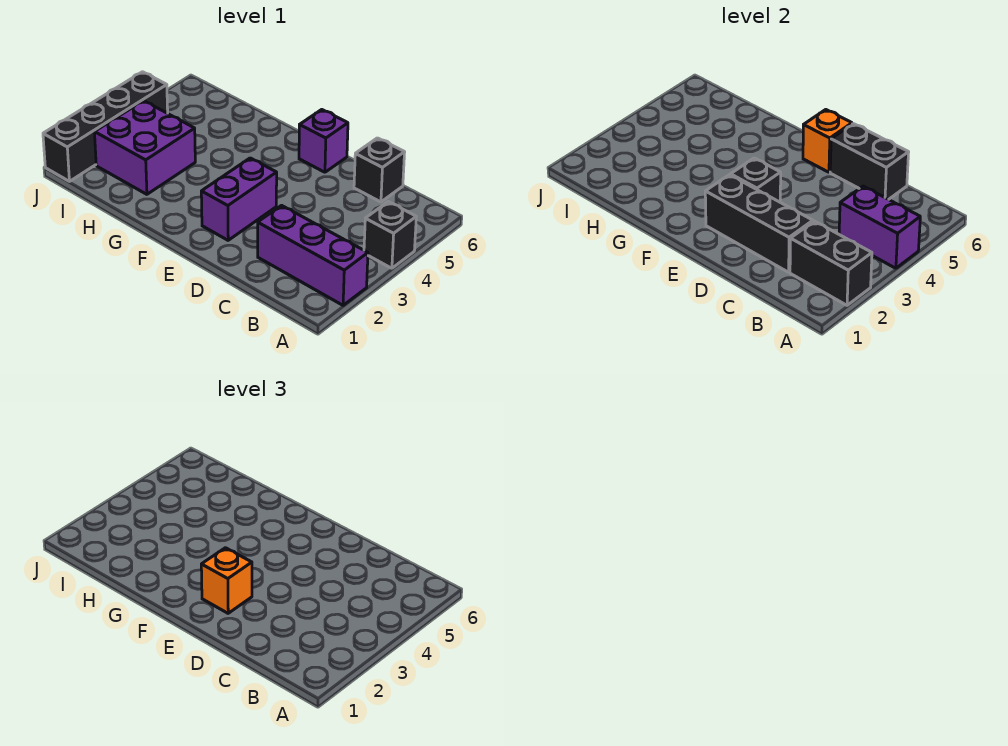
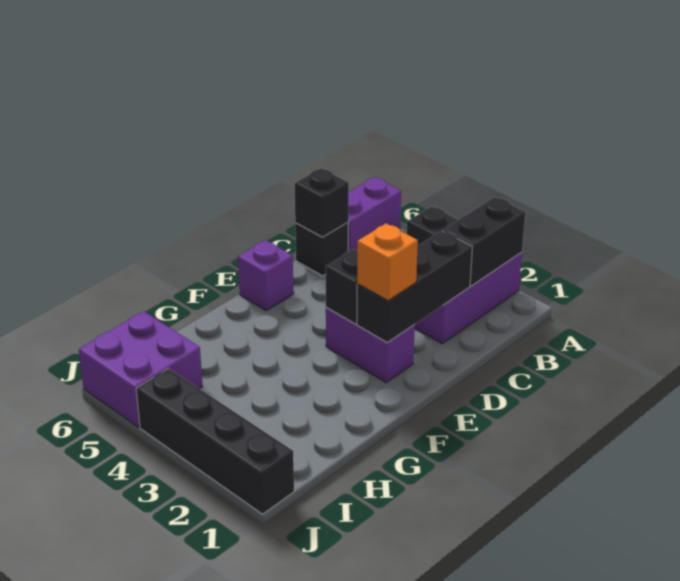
purple 1x2 brick [839,186,920,268] -> purple 1x2 brick moved to [348,177,401,252]
black 1x2 brick [830,124,909,200] -> black 1x1 brick [295,168,349,237]
orange 1x1 brick [803,110,852,172] -> none
purple 2x2 brick [95,101,195,194] -> purple 2x2 brick moved to [79,311,203,427]

